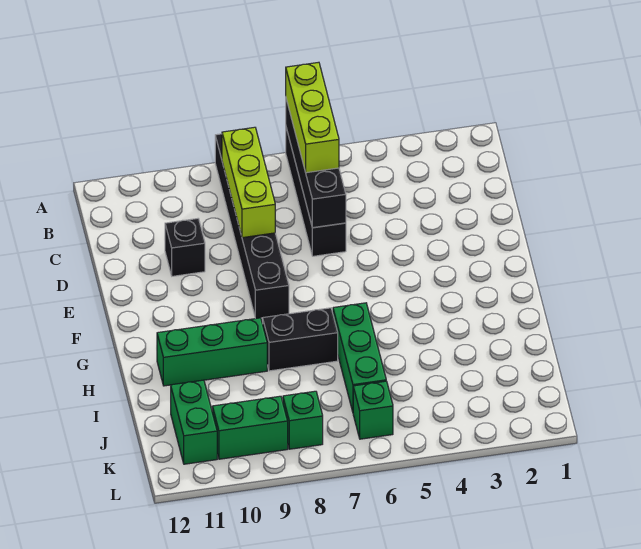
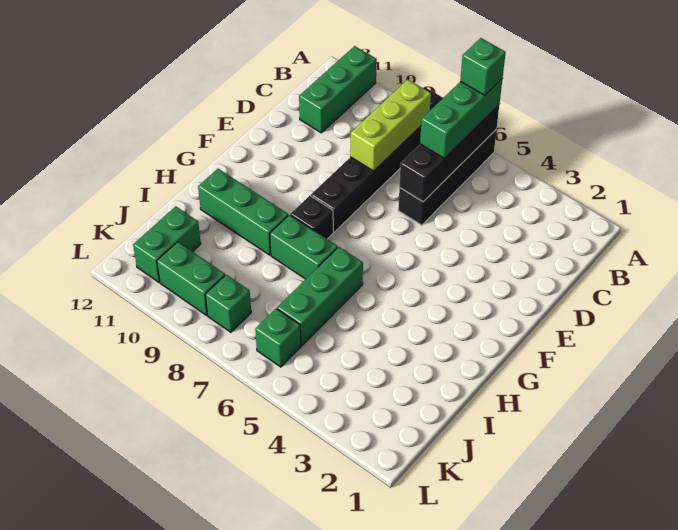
lime 1x3 brick [286,62,339,173] -> green 1x3 brick [420,79,502,158]
none -> green 1x1 brick [460,38,506,95]
none -> green 1x3 brick [299,46,377,133]
black 1x1 brick [165,219,205,276] -> black 1x1 brick moved to [290,196,333,239]
black 1x2 brick [263,308,338,371] -> green 1x2 brick [270,215,338,279]

